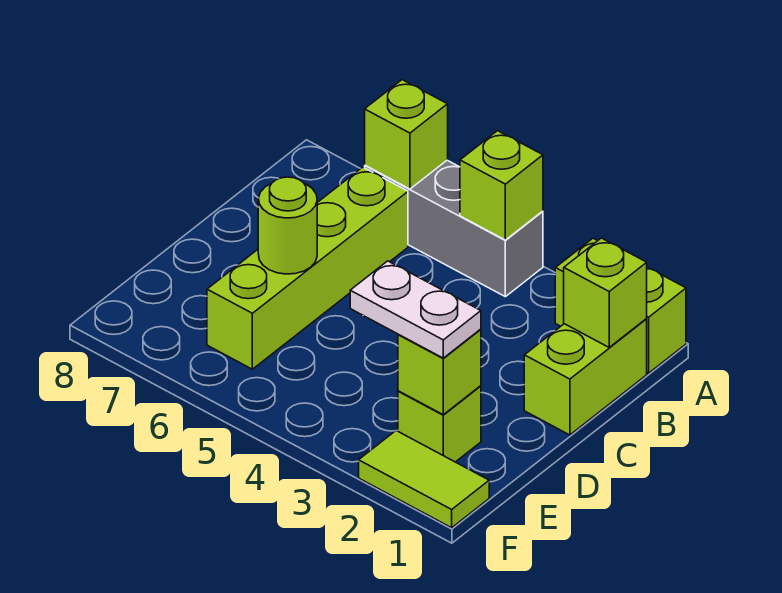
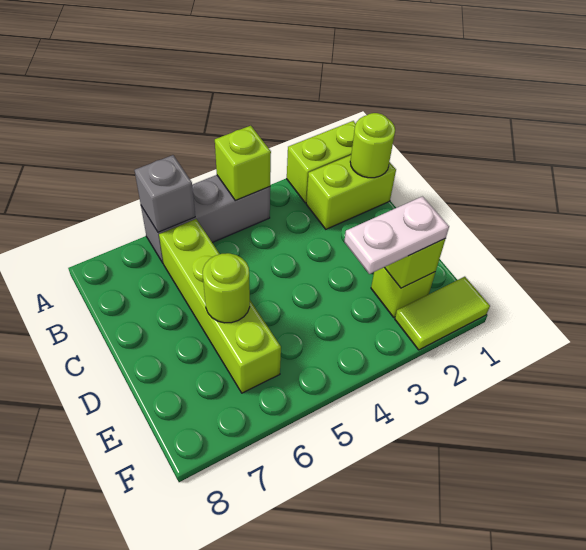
lime 1x1 brick [365,80,448,189] -> grey 1x1 brick [135,155,195,232]
lime 1x2 brick [524,319,647,435] -> lime 1x2 brick turned to [306,155,396,229]
lime 1x1 brick [564,238,647,347] -> lime 1x1 round brick [350,113,395,178]

